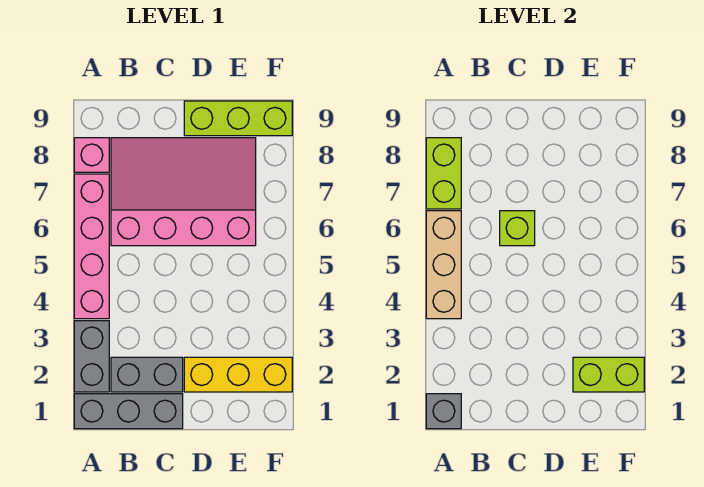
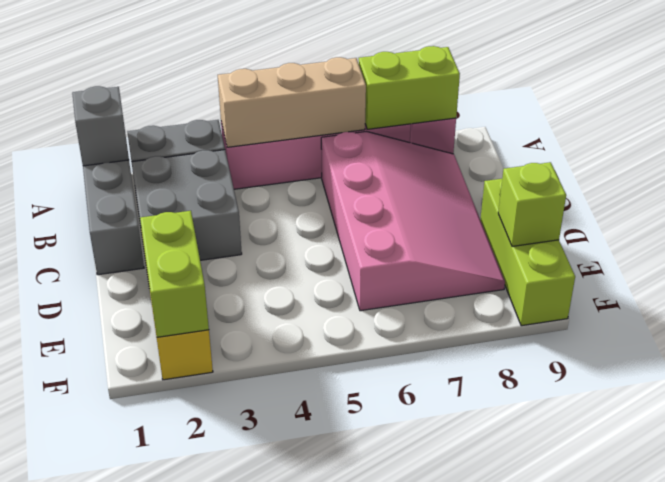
grey 1x2 brick [111,357,183,392] -> grey 2x2 brick [132,150,242,260]
lime 1x1 brick [500,211,535,246] -> lime 1x1 brick moved to [498,162,566,246]

